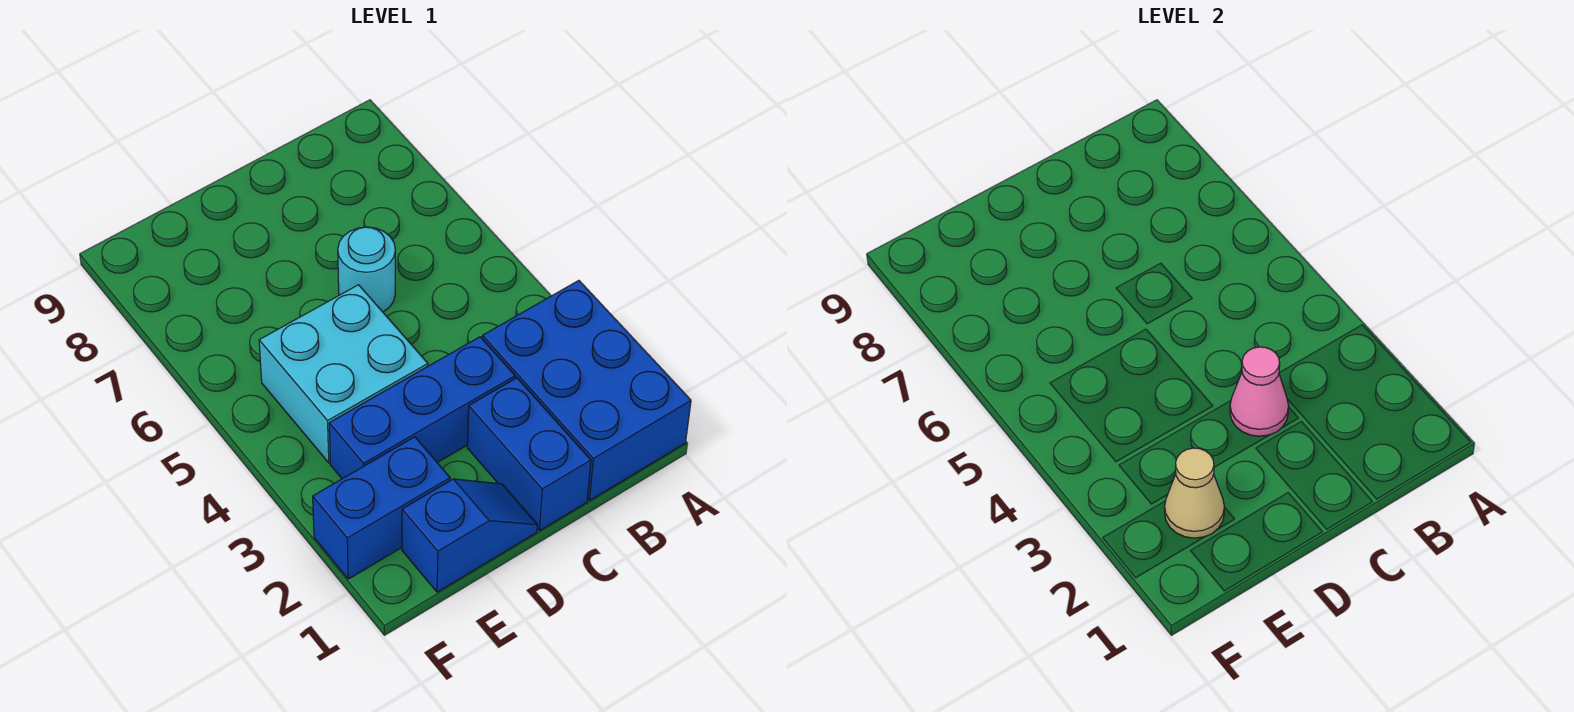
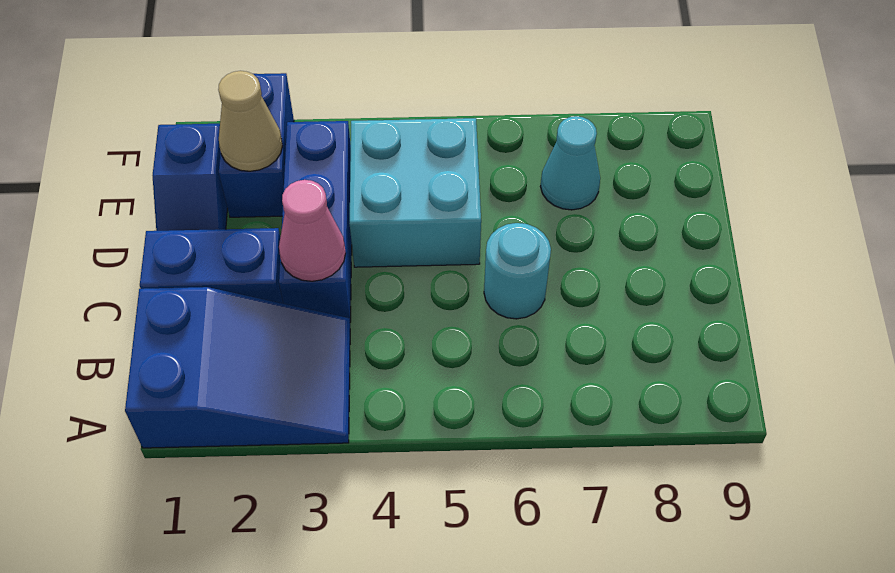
blue 2x3 brick [482,281,691,500] -> blue 2x3 slope [125,287,350,448]
none -> cyan 1x1 cone [541,116,600,210]

